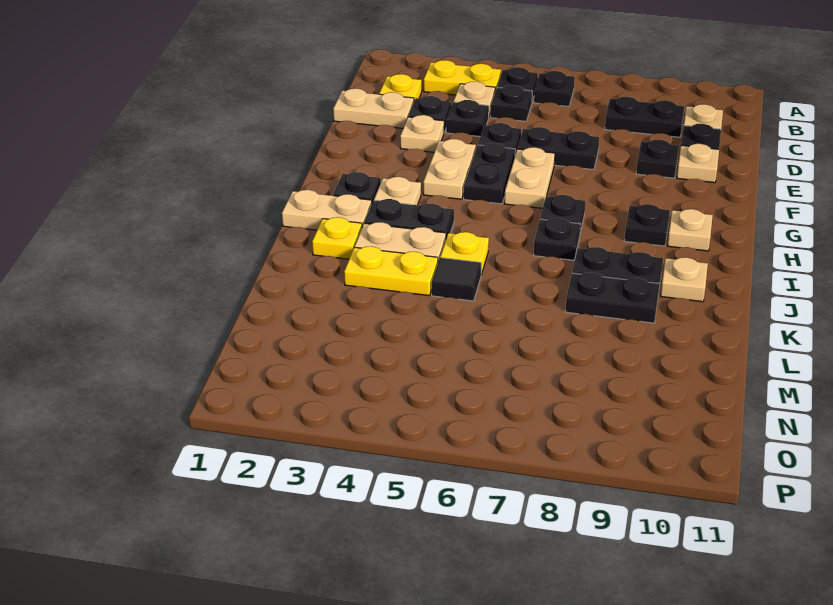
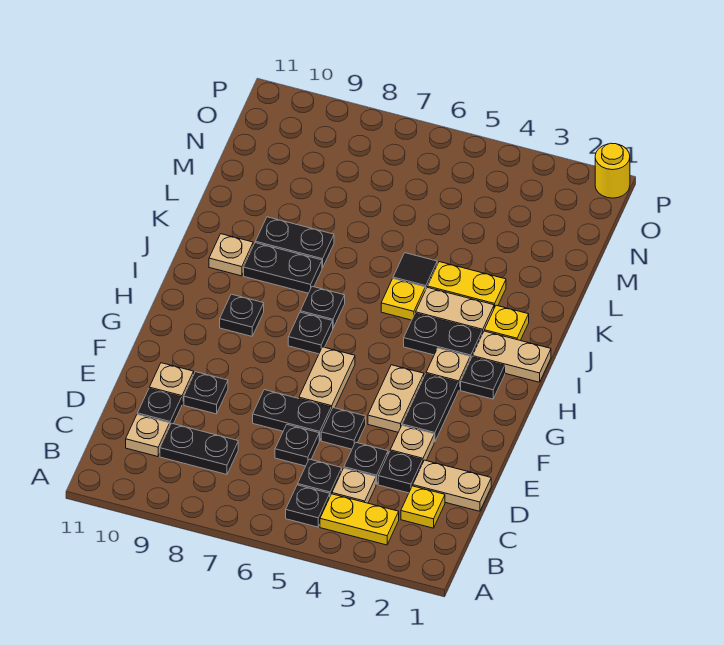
black 1x1 plate [534,71,575,106] -> black 1x1 plate moved to [275,425,319,466]
black 1x2 plate [464,143,515,204] -> black 1x2 plate moved to [402,374,458,442]
tan 1x1 plate [667,209,713,251] -> none
none -> yellow 1x1 round brick [595,143,630,198]

